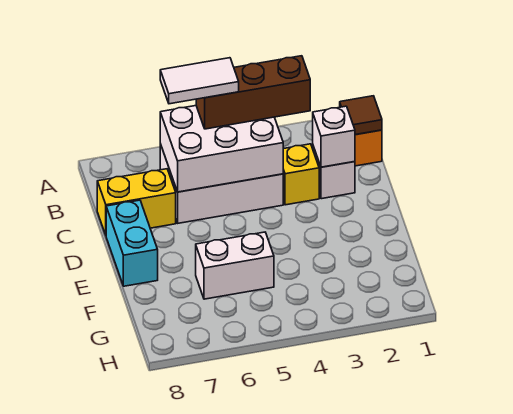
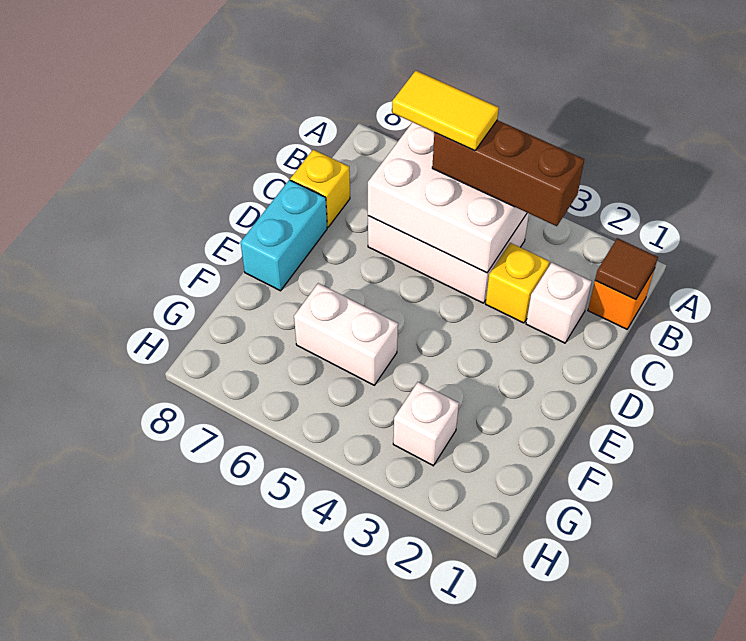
white 1x2 tile [160,58,239,104] -> yellow 1x2 tile [392,71,499,151]
white 1x1 brick [313,106,355,167] -> white 1x1 brick moved to [393,382,459,466]
yellow 1x2 brick [97,169,176,235] -> yellow 1x1 brick [290,150,350,227]

